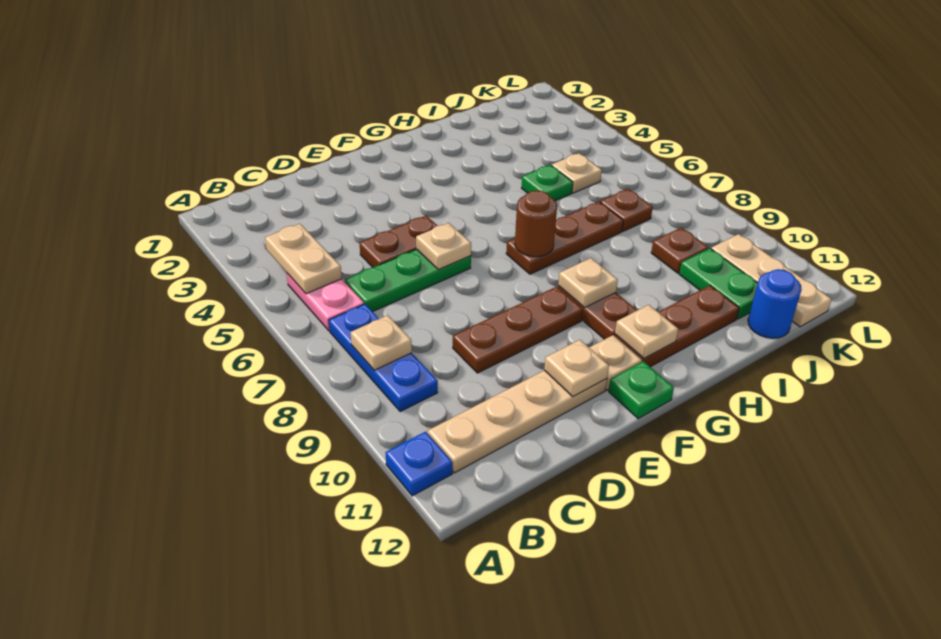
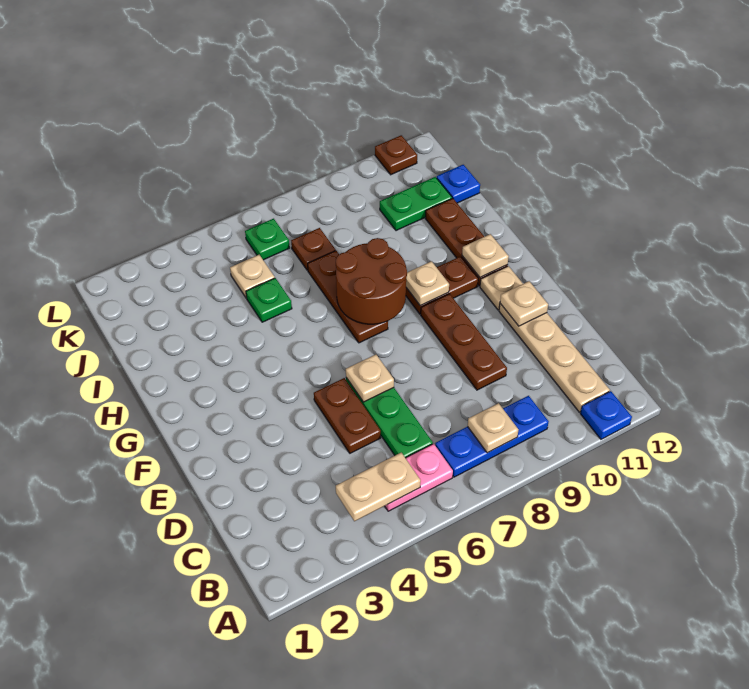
green 1x1 plate [608,361,674,419] -> green 1x1 plate moved to [245,219,290,260]
brown 1x1 round brick [515,190,557,257] -> brown 2x2 round brick [336,238,407,324]
brown 1x1 plate [651,228,708,273] -> brown 1x1 plate moved to [375,135,417,175]
blue 1x1 round brick [748,269,802,338] -> blue 1x1 plate [437,165,480,203]
tan 1x3 plate [711,234,832,327] -> none

